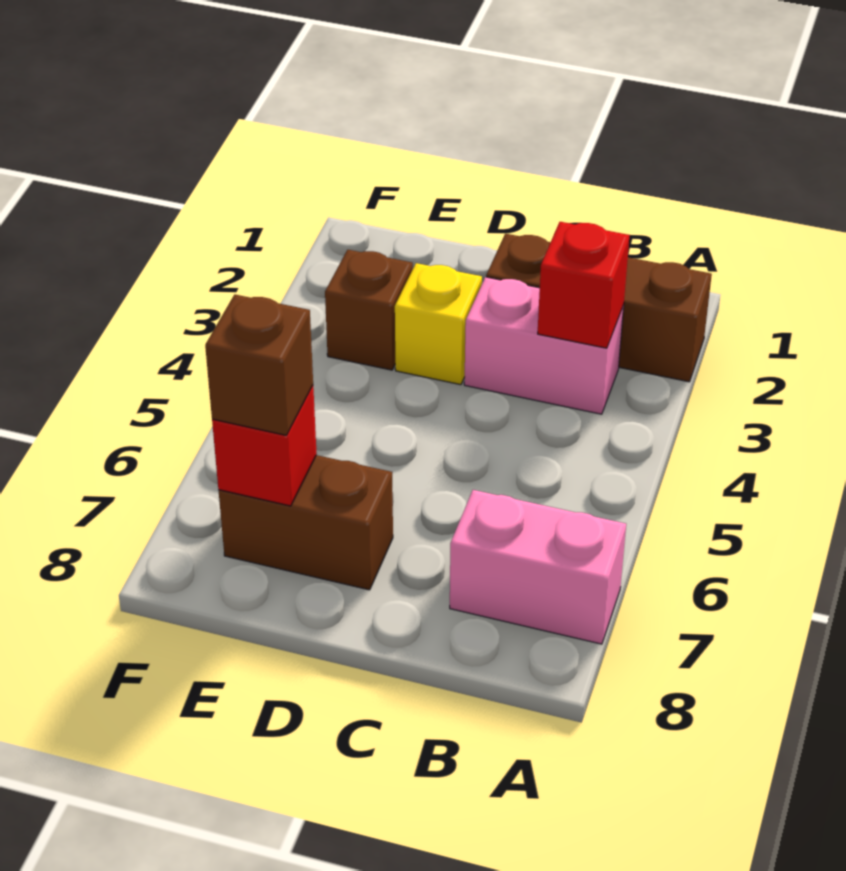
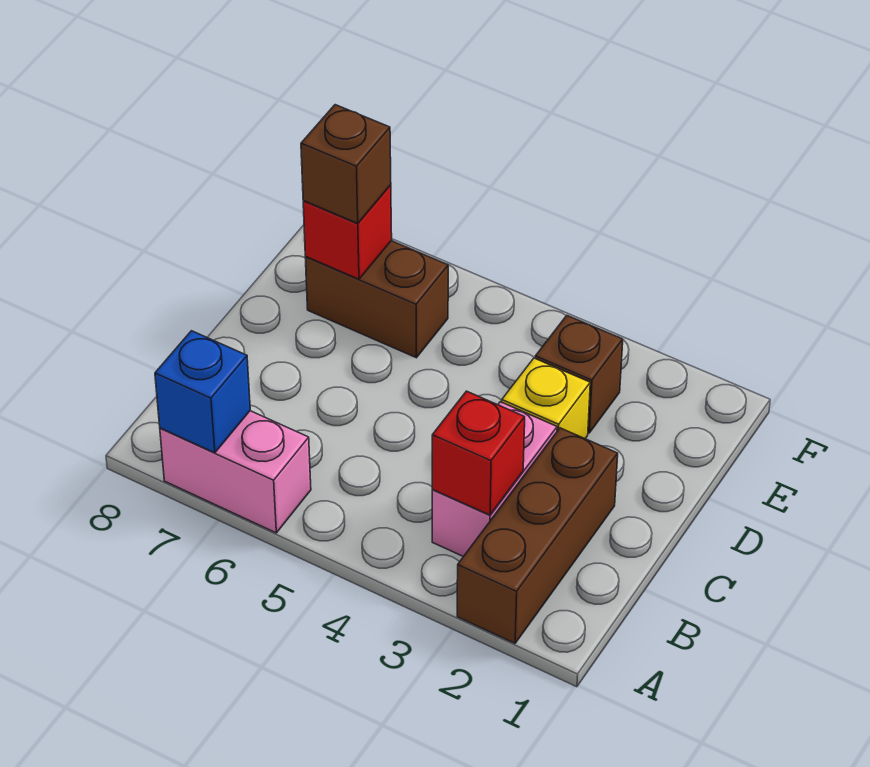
pink 1x2 brick [450,490,626,644] -> pink 1x2 brick turned to [160,411,311,533]
none -> blue 1x1 brick [155,331,250,453]
brown 1x2 brick [219,455,393,590] -> brown 1x2 brick turned to [305,241,448,358]

